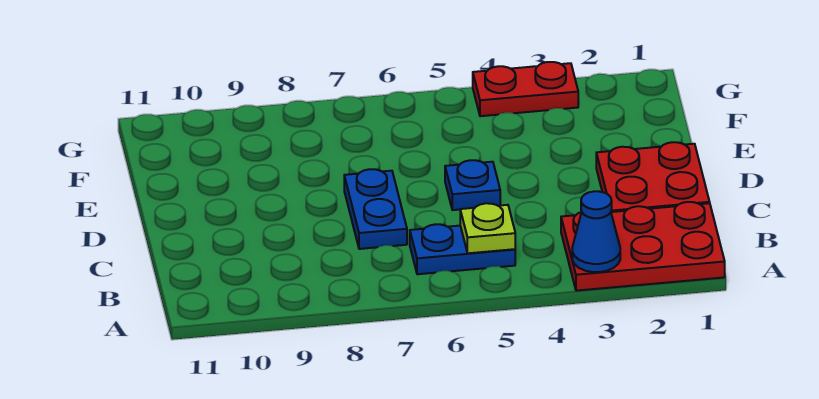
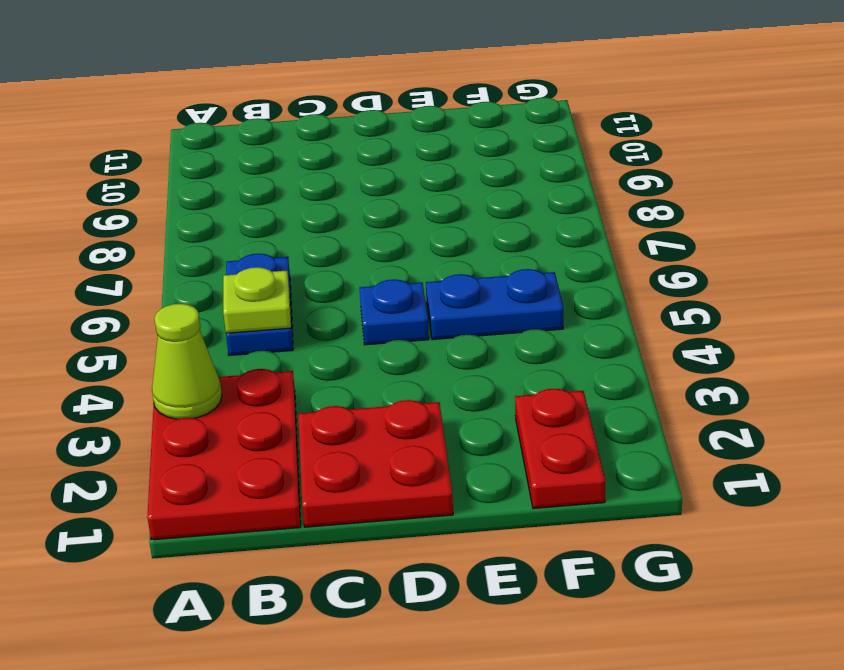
blue 1x1 cone [572,191,620,272] -> lime 1x1 cone [152,304,222,419]
blue 1x2 plate [344,169,407,249] -> blue 1x2 plate moved to [426,269,563,340]
red 1x2 plate [473,62,578,116] -> red 1x2 plate moved to [515,389,605,508]

